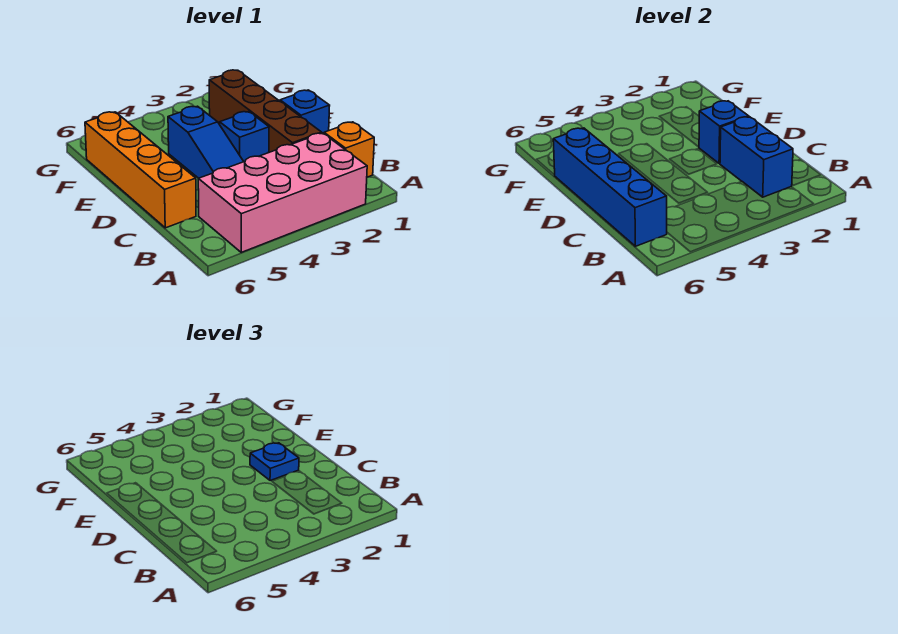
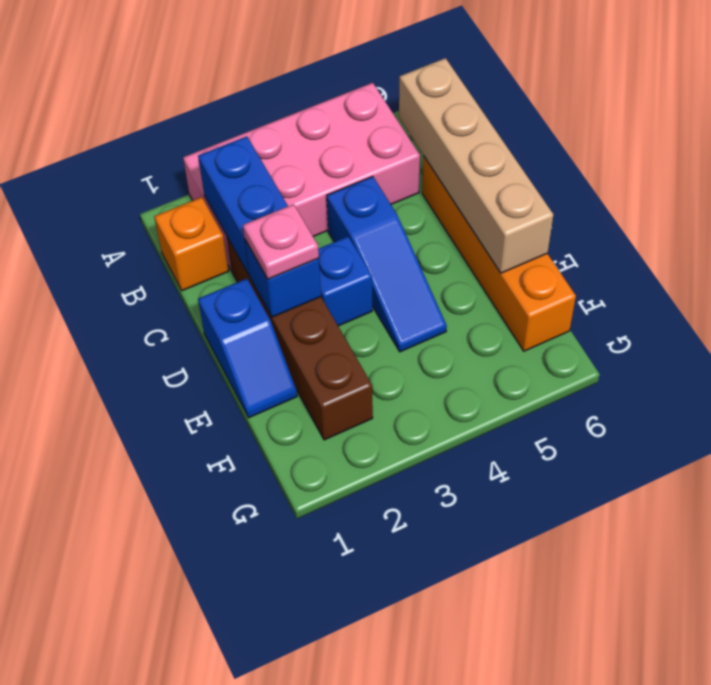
blue 1x4 brick [553,128,667,246] -> tan 1x4 brick [399,58,553,273]
blue 1x3 slope [168,106,244,178] -> blue 1x3 slope turned to [327,177,447,352]
blue 1x1 plate [250,443,299,481] -> pink 1x1 plate [243,204,319,279]

